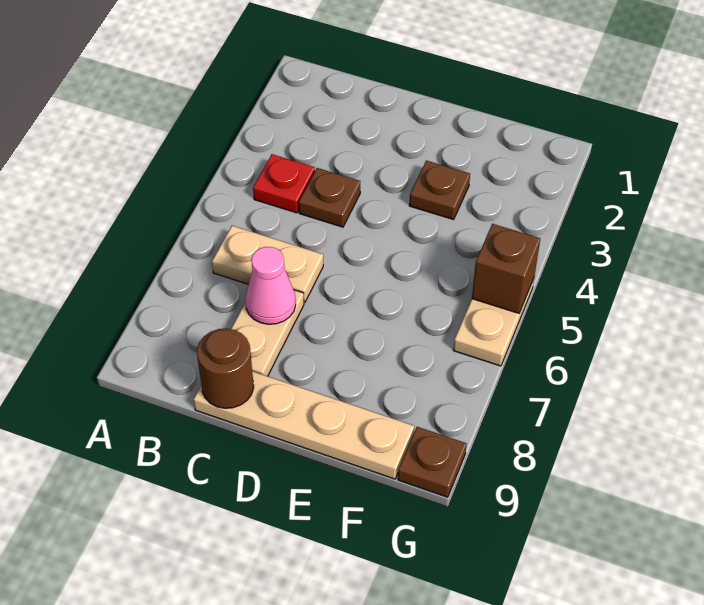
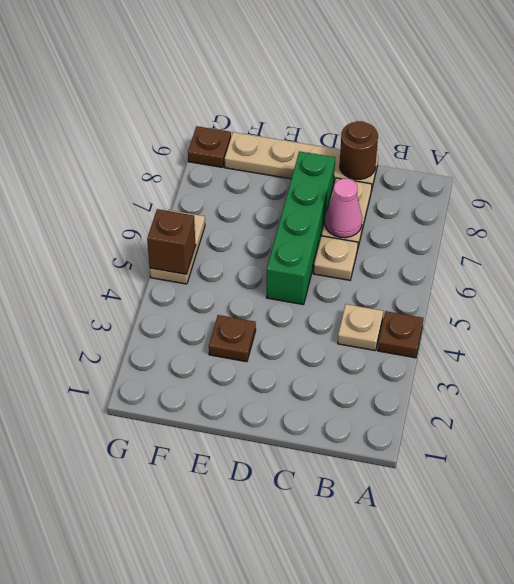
red 1x1 plate [253,154,315,213] -> tan 1x1 plate [338,304,383,351]
tan 1x2 plate [212,226,323,303] -> tan 1x1 plate [314,236,358,280]
brown 1x1 plate [299,168,360,227] -> brown 1x1 plate moved to [378,311,423,358]
none -> green 1x4 brick [266,151,335,305]

